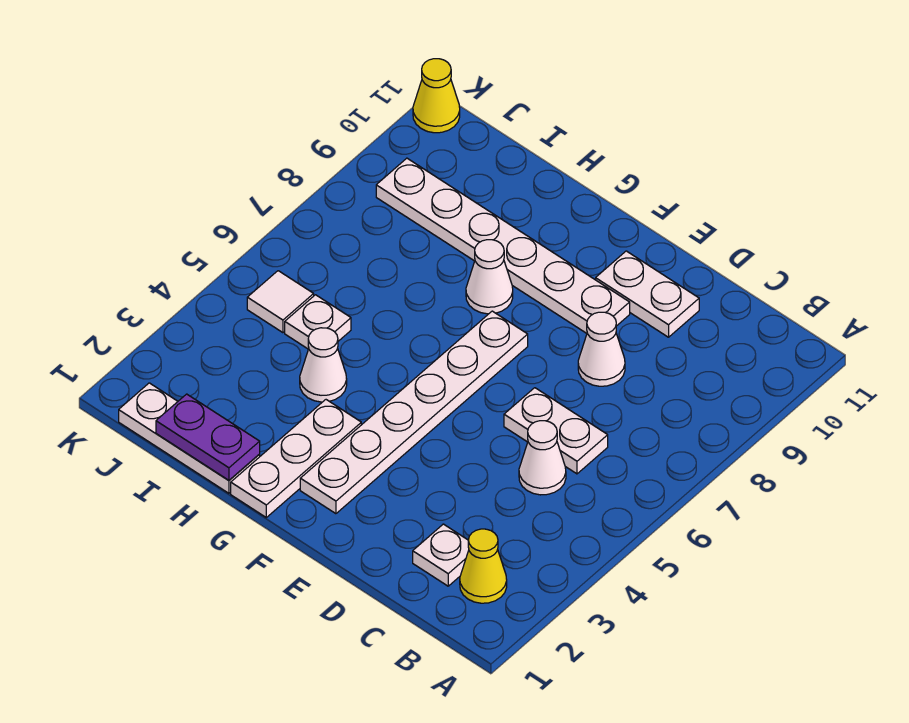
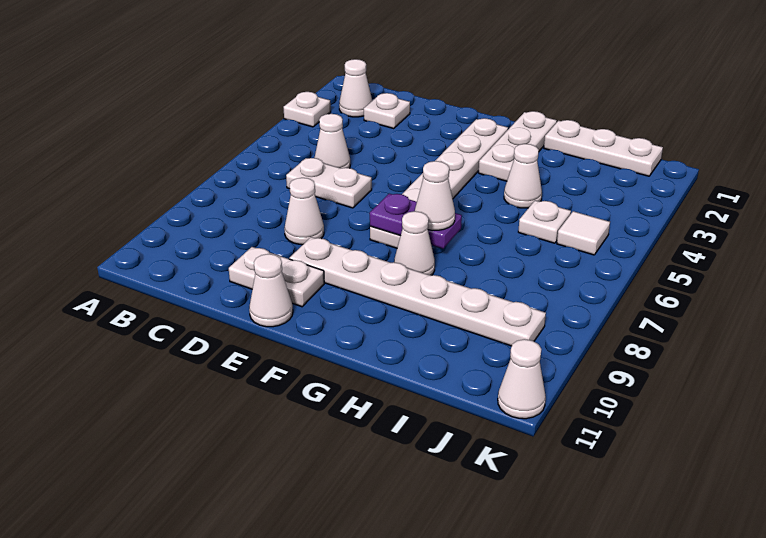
none -> white 1x1 plate [284,92,331,127]
yellow 1x1 cone [460,529,507,603] -> white 1x1 cone [339,59,372,117]
none -> white 1x1 cone [249,254,293,327]
none -> white 1x1 cone [415,161,455,230]
purple 1x2 plate [156,394,260,480] -> purple 1x2 plate moved to [370,194,462,249]
yellow 1x1 cone [413,59,460,133] -> white 1x1 cone [498,339,546,419]

